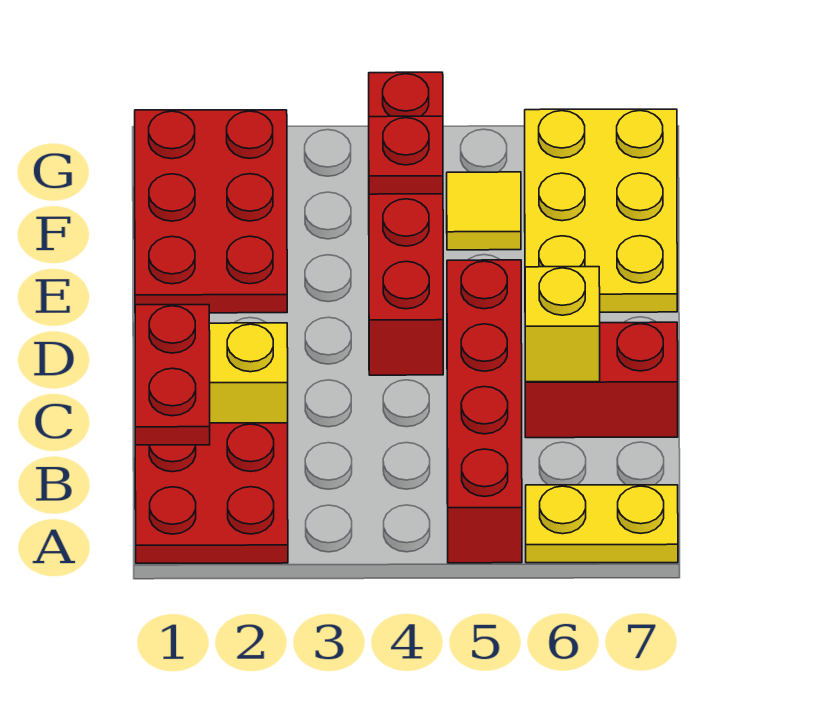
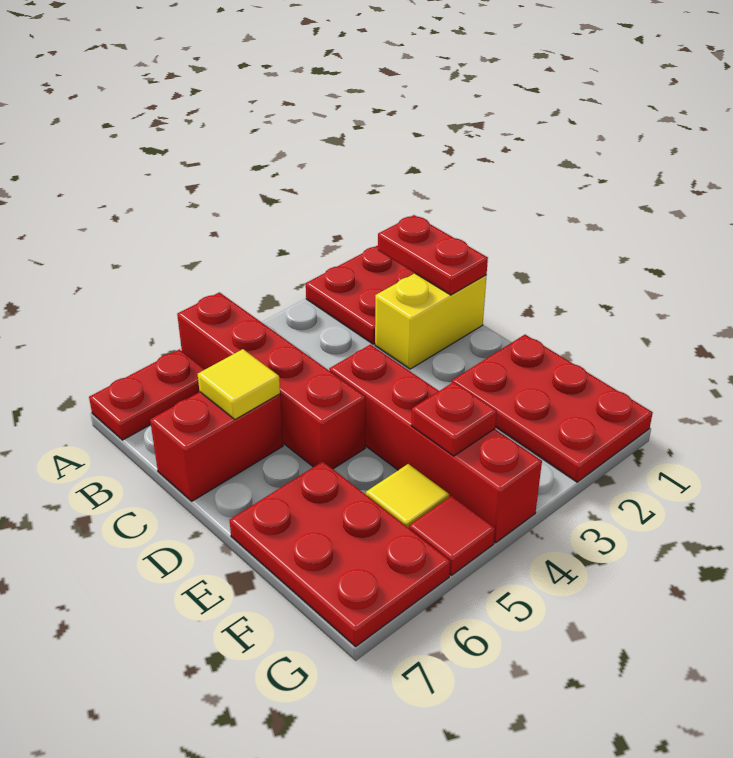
yellow 1x2 plate [526,485,678,563] -> red 1x2 plate [89,349,205,440]
yellow 1x1 brick [525,267,600,382] -> yellow 1x1 tile [198,349,280,419]
yellow 2x3 plate [525,109,677,312] -> red 2x3 plate [229,461,450,646]
none -> red 1x1 tile [409,496,495,575]

